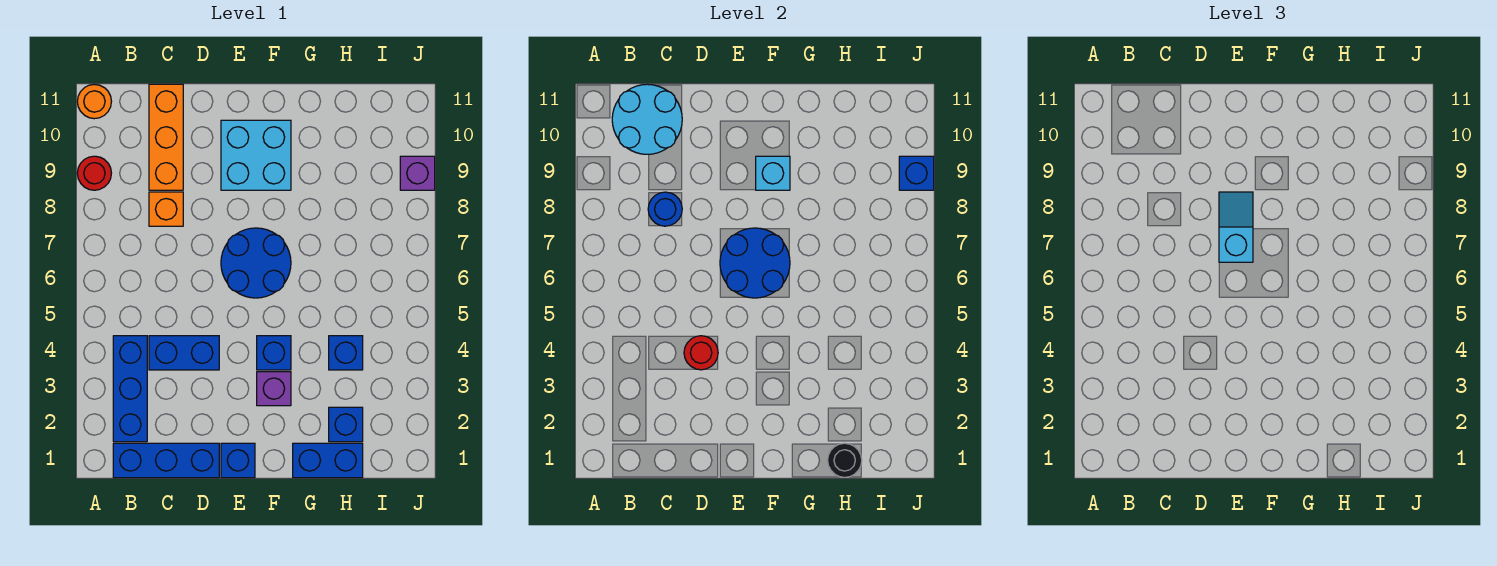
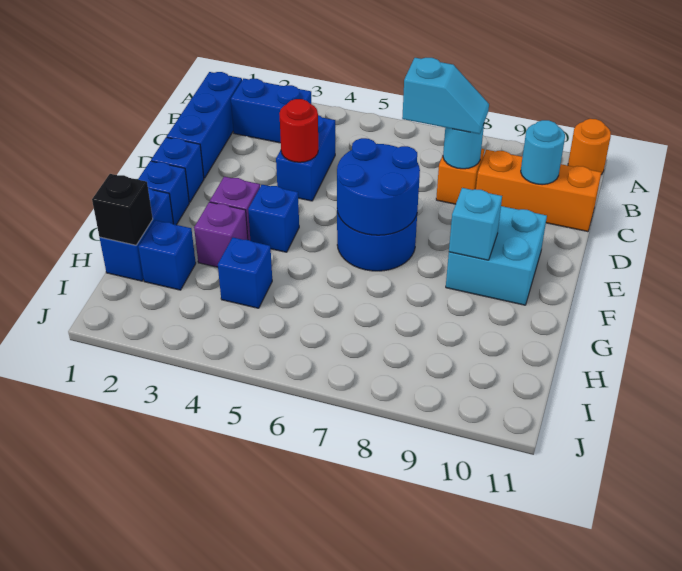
red 1x1 round brick [77,156,111,190] -> none
blue 1x3 brick [113,336,147,442] -> blue 1x2 brick [231,78,311,143]
cyan 2x2 round brick [612,84,682,154] -> cyan 1x1 round brick [521,120,565,185]
blue 1x1 round brick [648,192,682,226] -> cyan 1x1 round brick [443,124,484,169]
cyan 1x2 slope [1219,192,1253,262] -> cyan 1x2 slope moved to [402,58,489,134]
black 1x1 round brick [828,443,862,477] -> black 1x1 brick [92,174,153,245]
purple 1x1 brick [400,156,435,190] -> purple 1x1 brick moved to [194,202,248,267]
blue 1x1 brick [899,156,934,190] -> blue 1x1 brick moved to [138,161,189,225]

